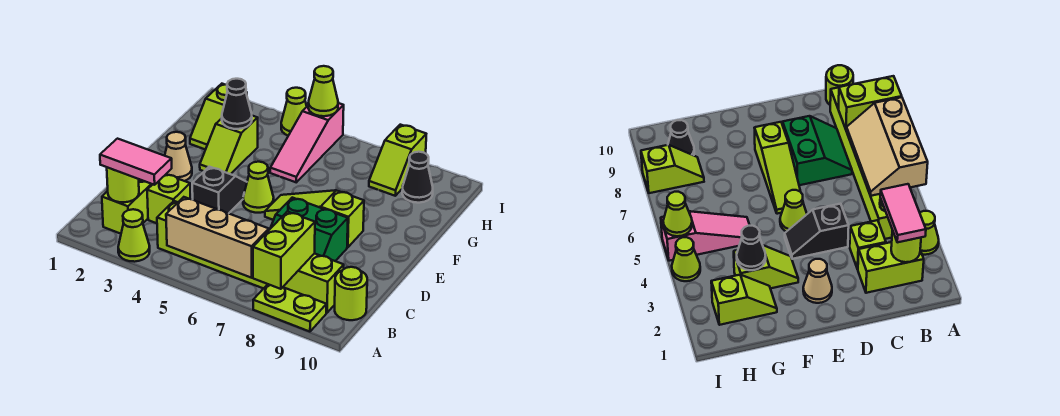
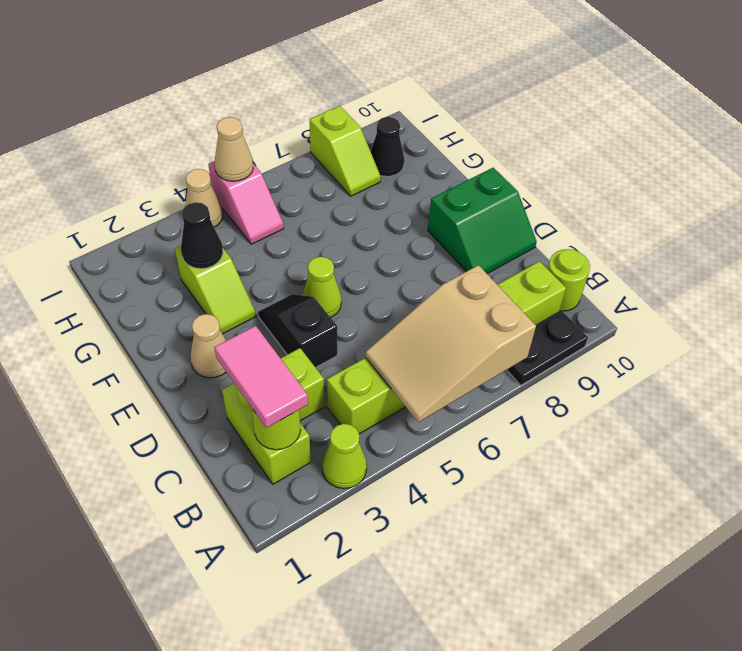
tan 2x3 slope [166,197,270,278] -> tan 2x3 slope turned to [366,265,536,422]
lime 1x2 plate [253,284,327,332] -> black 1x2 plate [507,310,588,385]
lime 1x2 brick [253,212,315,289] -> none
pink 1x2 tile [100,139,172,185] -> pink 1x2 tile turned to [214,326,308,428]
green 2x2 slope [270,198,348,261] -> green 2x2 slope moved to [428,168,537,274]
lime 1x3 slope [265,190,364,247] -> none
lime 1x2 slope [190,84,247,149] -> none
pink 1x3 slope [270,103,344,182] -> pink 1x2 slope [208,162,284,244]
lime 1x1 cone [281,88,307,136] -> tan 1x1 cone [185,169,223,227]
lime 1x1 cone [308,66,338,116] -> tan 1x1 cone [214,117,253,181]

